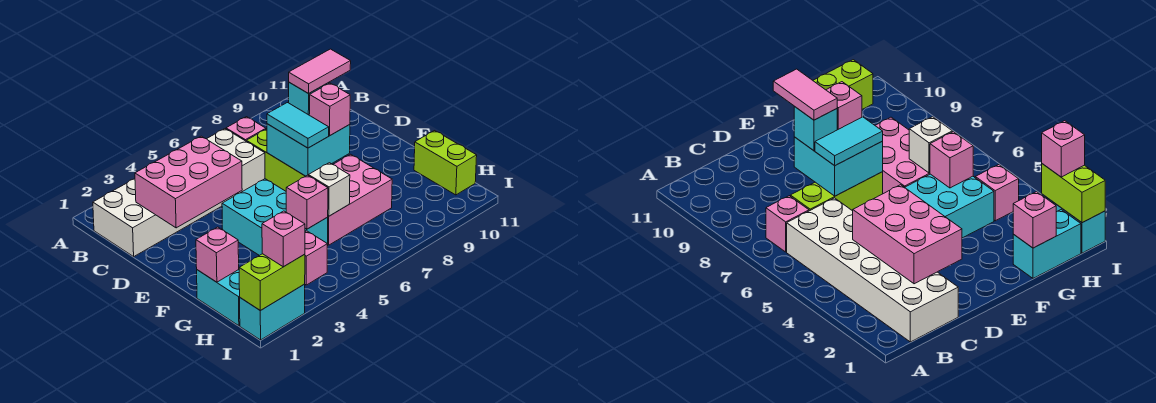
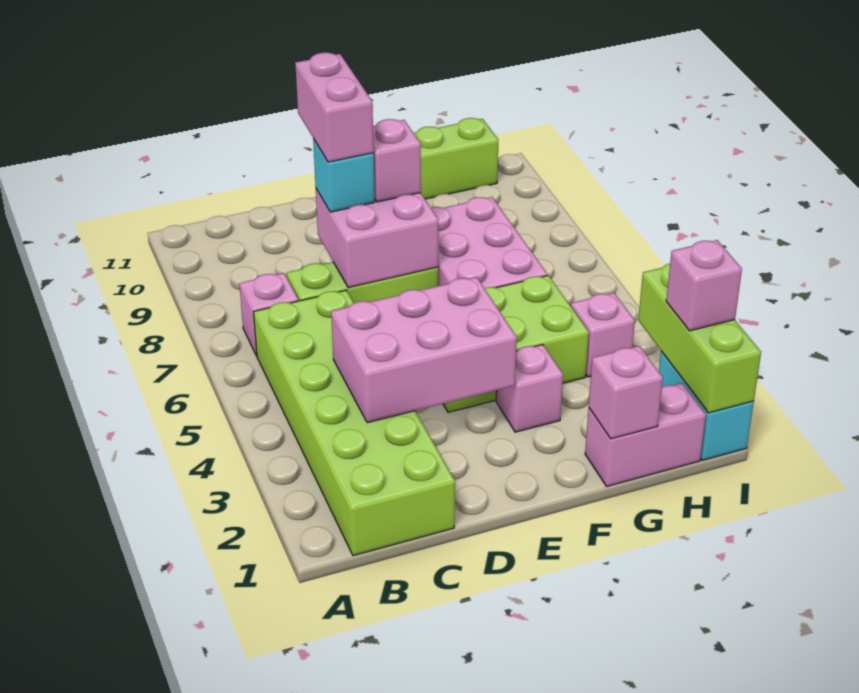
white 2x6 brick [93,129,265,257] -> lime 2x6 brick [254,290,455,556]
pink 2x3 brick [135,136,242,228] -> pink 2x3 brick turned to [331,277,517,423]
cyan 2x2 brick [267,124,350,176] -> pink 2x2 brick [316,189,438,288]
cyan 1x2 tile [267,103,329,148] -> none
pink 1x2 tile [289,49,351,94] -> pink 1x2 brick [295,53,374,162]
cyan 2x3 brick [222,179,328,256] -> lime 2x3 brick [443,275,589,412]
cyan 1x2 brick [197,270,240,326] -> pink 1x2 brick [585,383,706,486]
pink 1x1 brick [286,175,328,229] -> pink 1x1 brick moved to [496,345,563,432]
white 1x1 brick [309,163,350,216] -> none
lime 1x2 brick [239,254,305,311] -> lime 1x3 brick [638,264,761,413]

